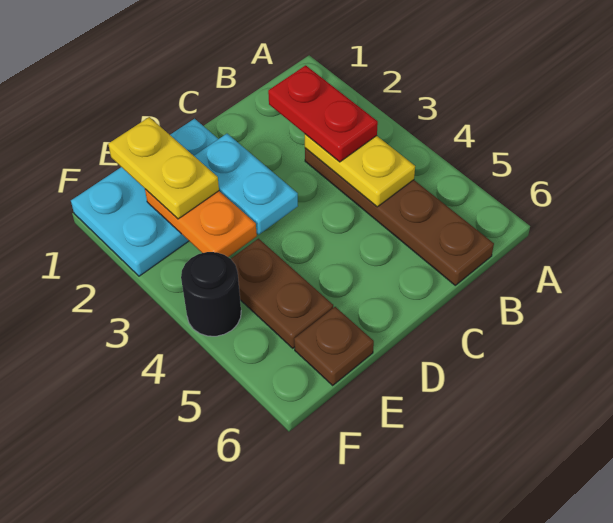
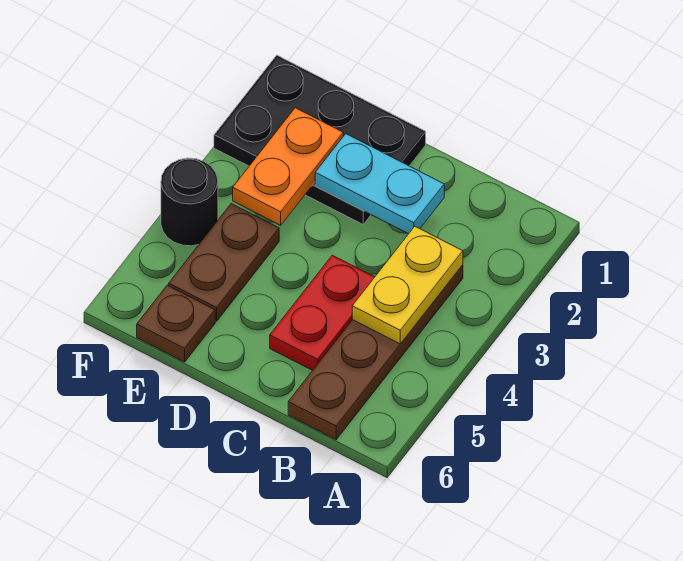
red 1x2 plate [268,65,378,162] -> red 1x2 plate moved to [270,255,374,370]
cyan 2x3 plate [71,119,218,276] -> black 2x3 plate [214,55,426,224]
cyan 1x2 plate [194,134,298,234] -> cyan 1x2 plate turned to [315,134,444,234]
yellow 1x2 plate [108,117,219,219] -> none

